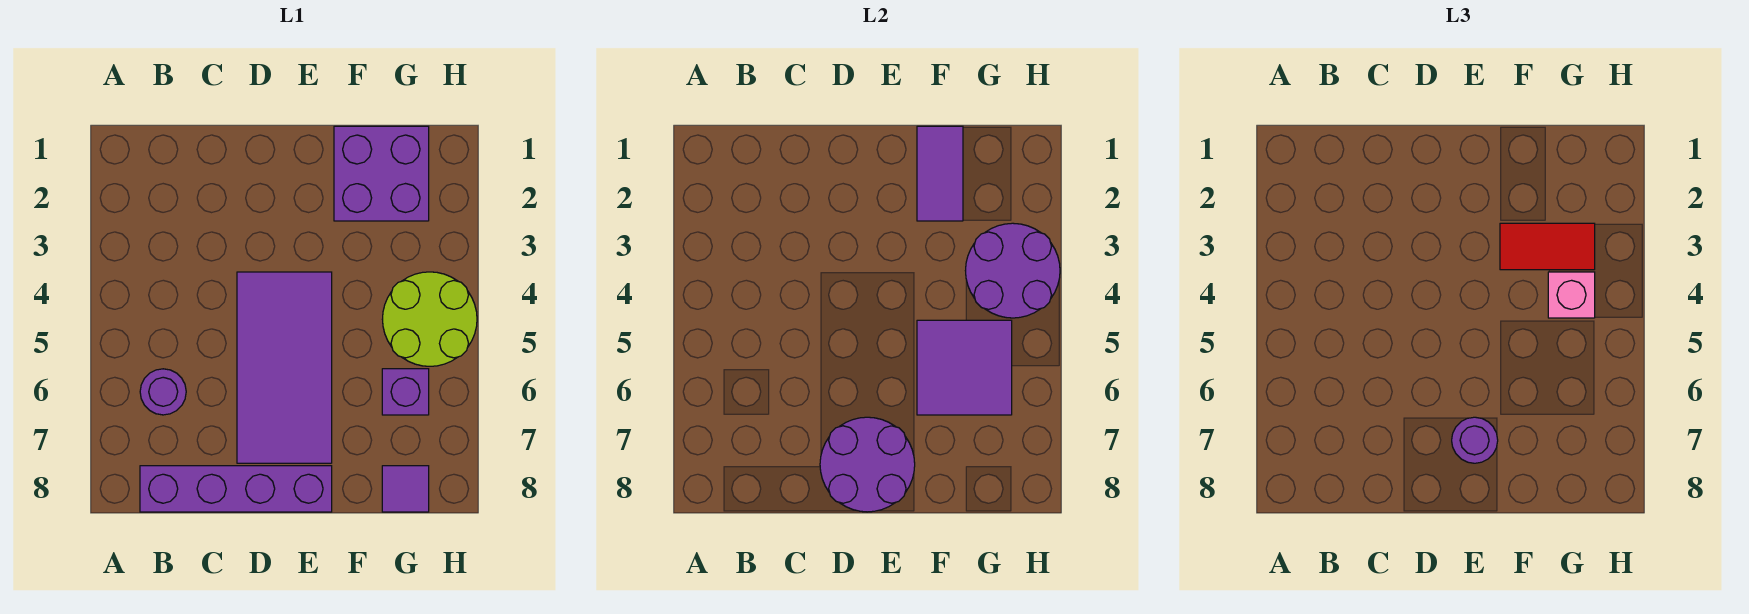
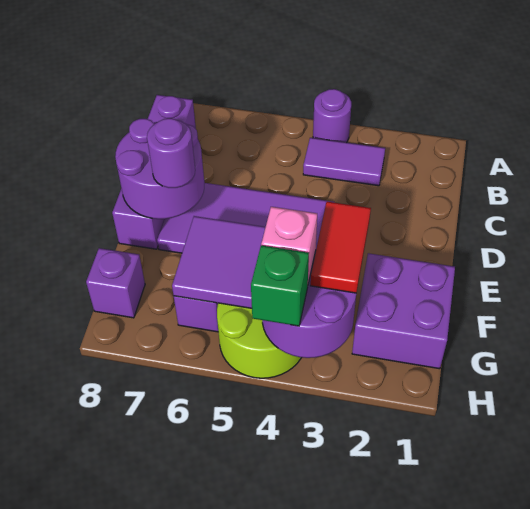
purple 1x1 round brick [140,369,186,415] -> purple 1x1 round brick moved to [313,89,351,143]
purple 1x2 tile [917,126,963,221] -> purple 1x2 tile moved to [303,138,385,186]
purple 1x1 tile [382,466,429,512] -> purple 1x1 brick [86,248,145,318]
none -> green 1x1 brick [251,245,309,326]

